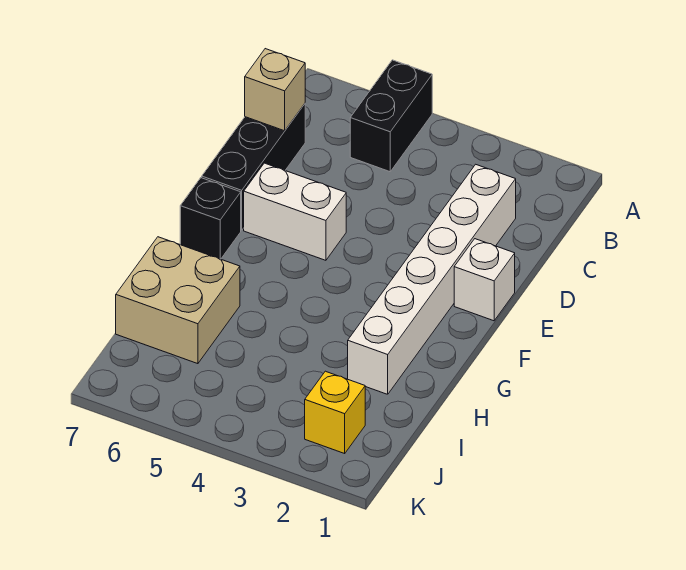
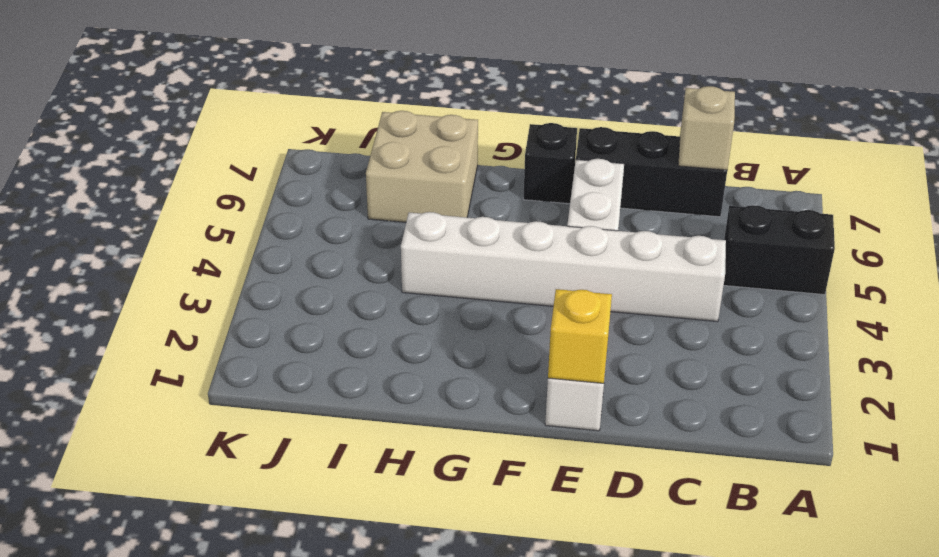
white 1x6 brick [348,164,516,394] -> white 1x6 brick moved to [401,212,726,322]
yellow 1x1 brick [305,371,365,453] -> yellow 1x1 brick moved to [548,289,612,383]

